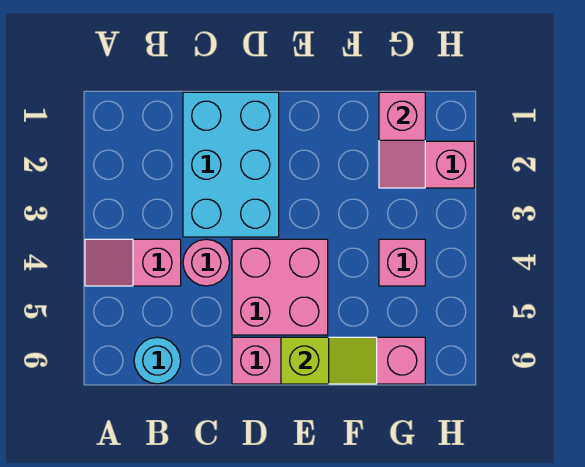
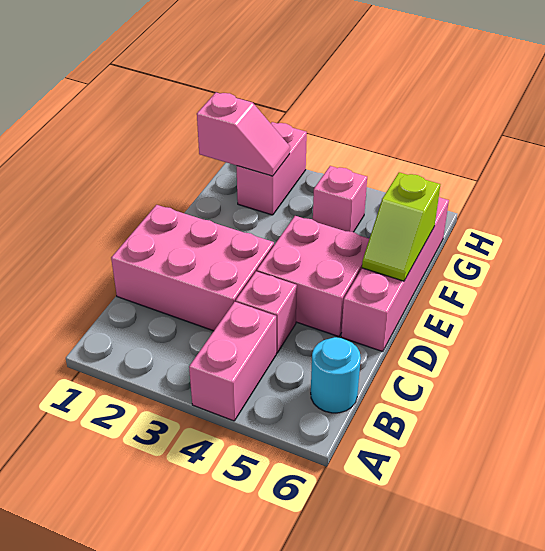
pink 1x2 slope [85,239,181,286] -> pink 1x2 brick [189,302,276,421]
cyan 2x3 brick [183,92,279,237] -> pink 2x3 brick [111,205,274,331]
pink 1x1 round brick [183,239,230,286] -> pink 1x1 brick [236,271,297,353]
lime 1x2 slope [281,337,377,384] -> lime 1x2 slope turned to [362,172,440,281]

